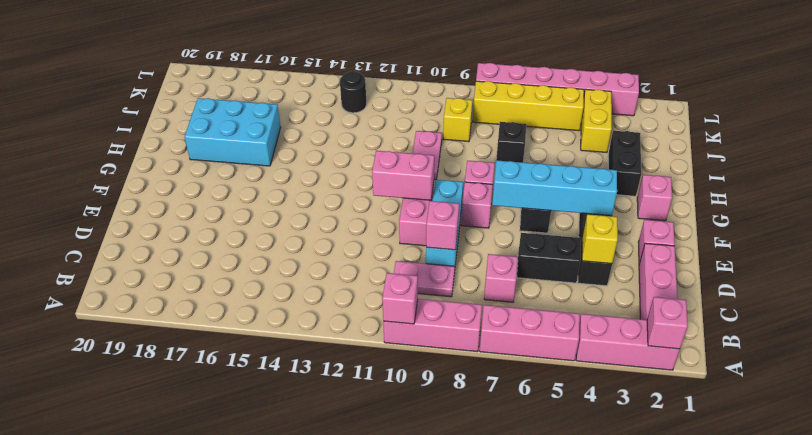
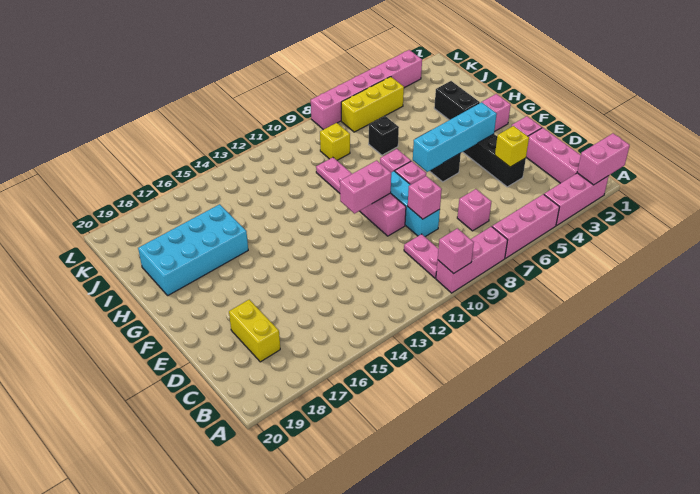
pink 1x1 brick [647,297,688,349] -> pink 1x2 brick [577,133,630,185]
pink 1x2 plate [394,261,455,297] -> pink 1x2 plate turned to [404,234,438,278]
black 1x2 brick [517,233,581,283] -> none
cyan 2x3 brick [185,98,281,166] -> cyan 2x4 brick [138,204,248,295]
yellow 1x2 brick [581,89,612,152] -> yellow 1x2 brick moved to [229,300,280,362]
yellow 1x4 brick [473,81,584,131] -> yellow 1x3 brick [341,77,404,132]
black 1x1 round brick [340,71,367,113] -> none

